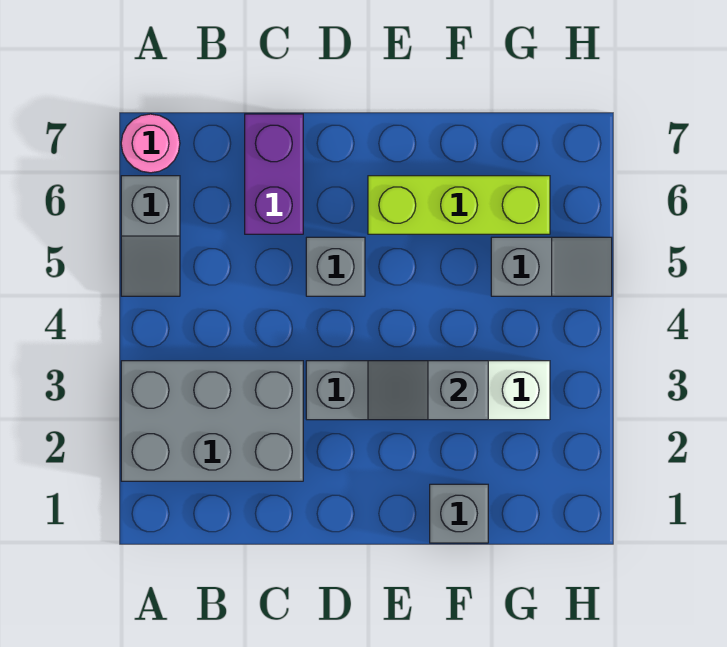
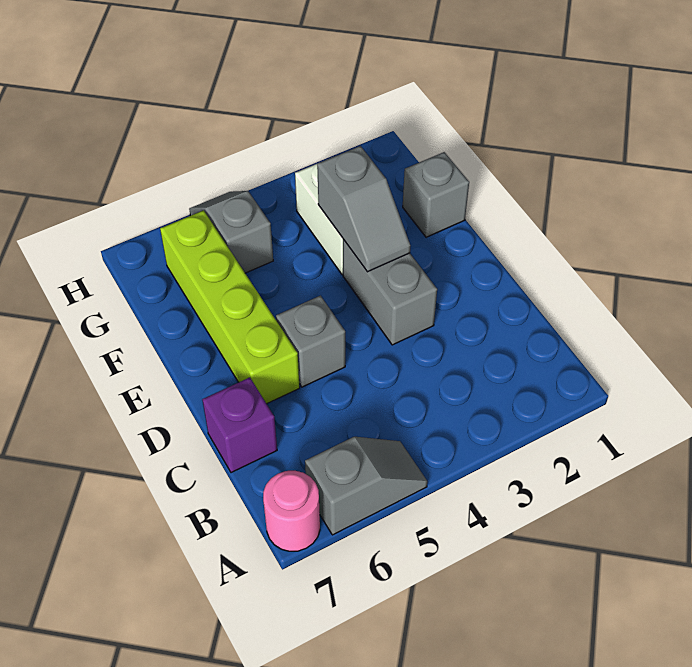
grey 2x3 brick [121,361,303,481] -> none
purple 1x2 brick [245,114,303,234] -> purple 1x1 brick [202,378,277,473]
lime 1x3 brick [368,176,550,234] -> lime 1x4 brick [160,210,300,404]

